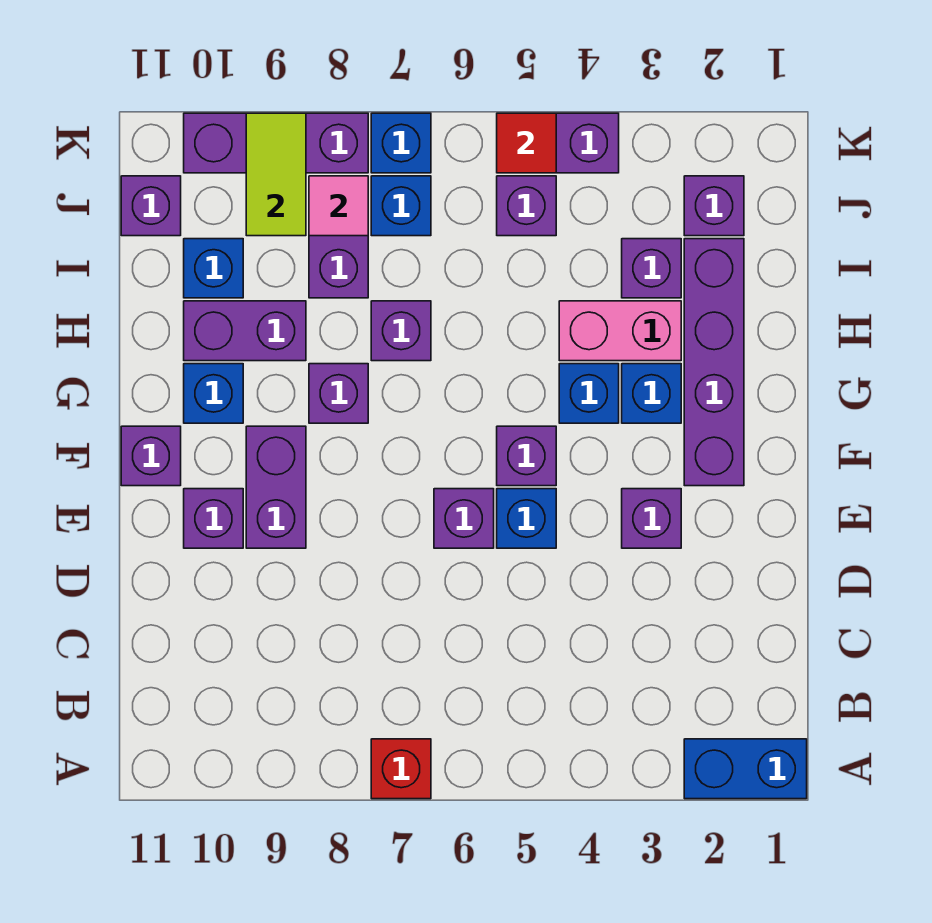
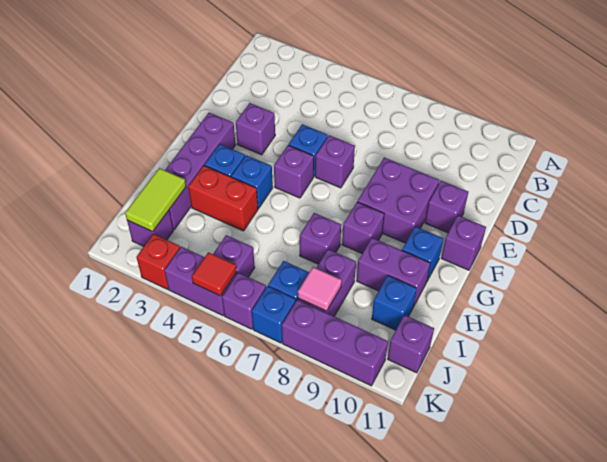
blue 1x2 brick [684,739,807,799] -> none
red 1x1 brick [371,739,431,799] -> red 1x1 brick moved to [136,234,180,289]
purple 1x2 brick [246,426,306,548] -> purple 2x2 brick [357,158,439,243]
pink 1x2 brick [559,301,681,361] -> red 1x2 brick [188,166,258,231]
purple 1x1 brick [622,239,681,298] -> purple 1x1 brick moved to [222,273,266,329]
lime 1x2 tile [246,113,306,236] -> lime 1x2 tile moved to [125,168,186,232]

